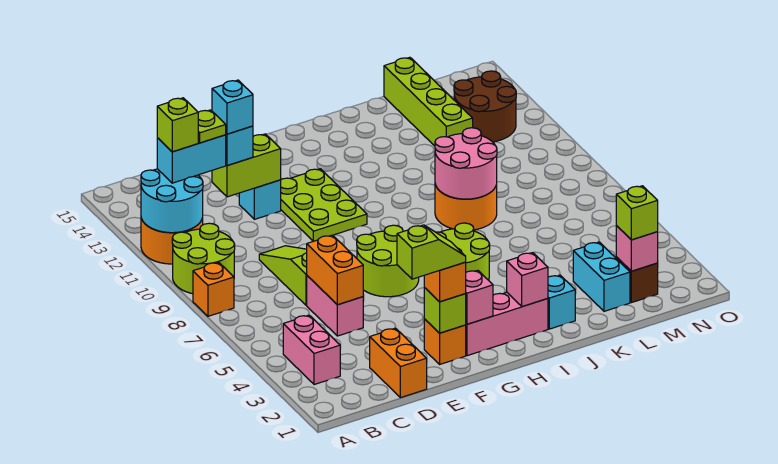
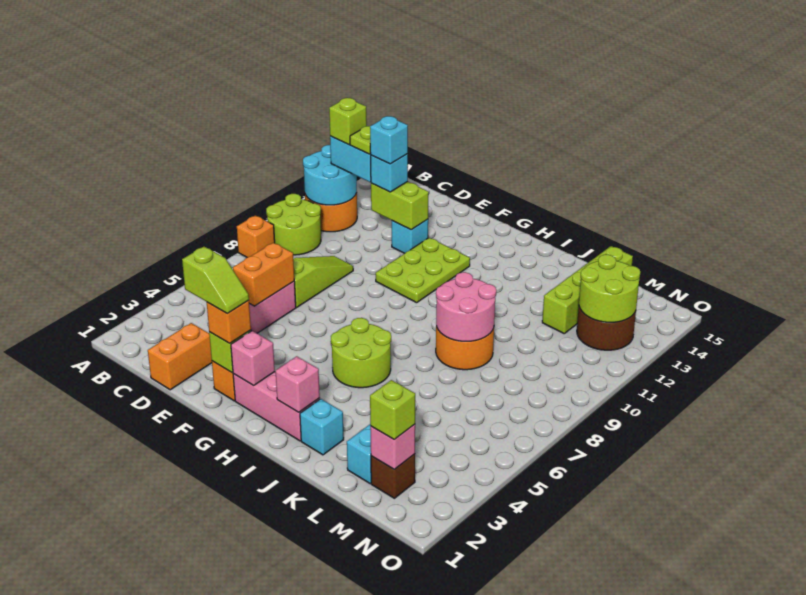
pink 1x2 brick [283,315,340,385] -> none
lime 2x2 round brick [357,225,419,297] -> lime 2x2 round brick moved to [579,255,640,322]

